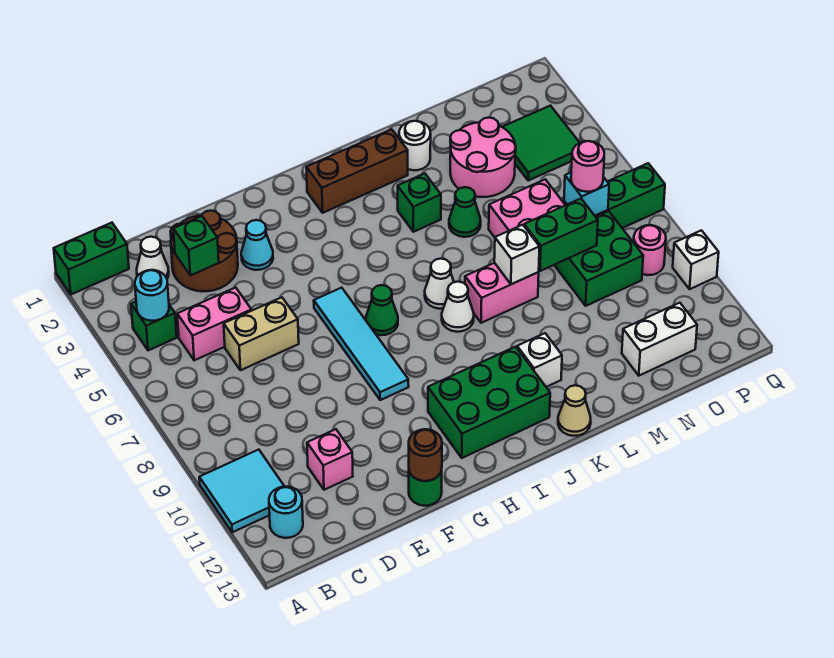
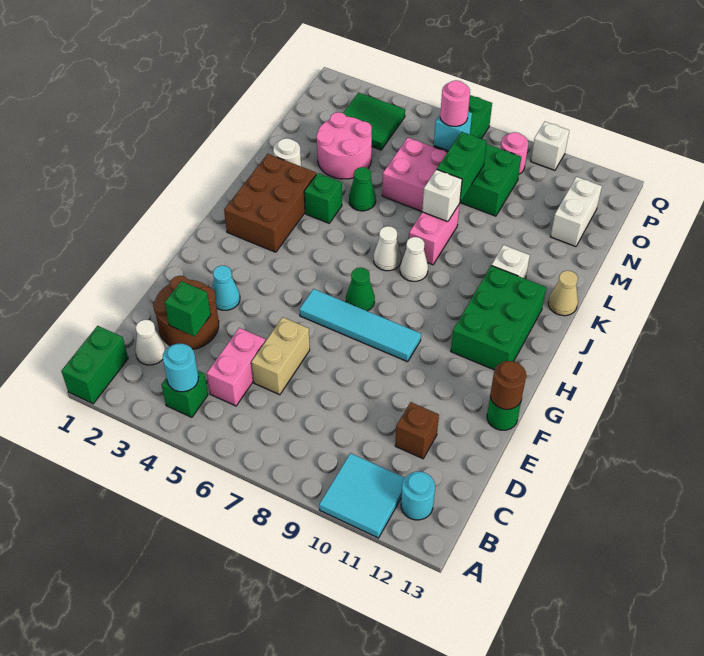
pink 1x1 brick [307,429,353,490] -> brown 1x1 brick [395,402,439,459]
brown 1x3 brick [306,129,408,213] -> brown 2x3 brick [224,154,317,252]

